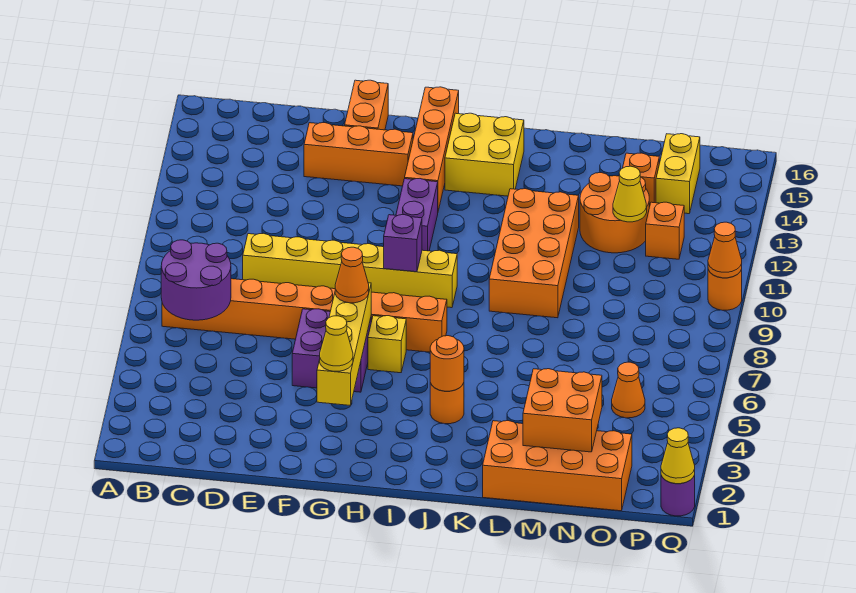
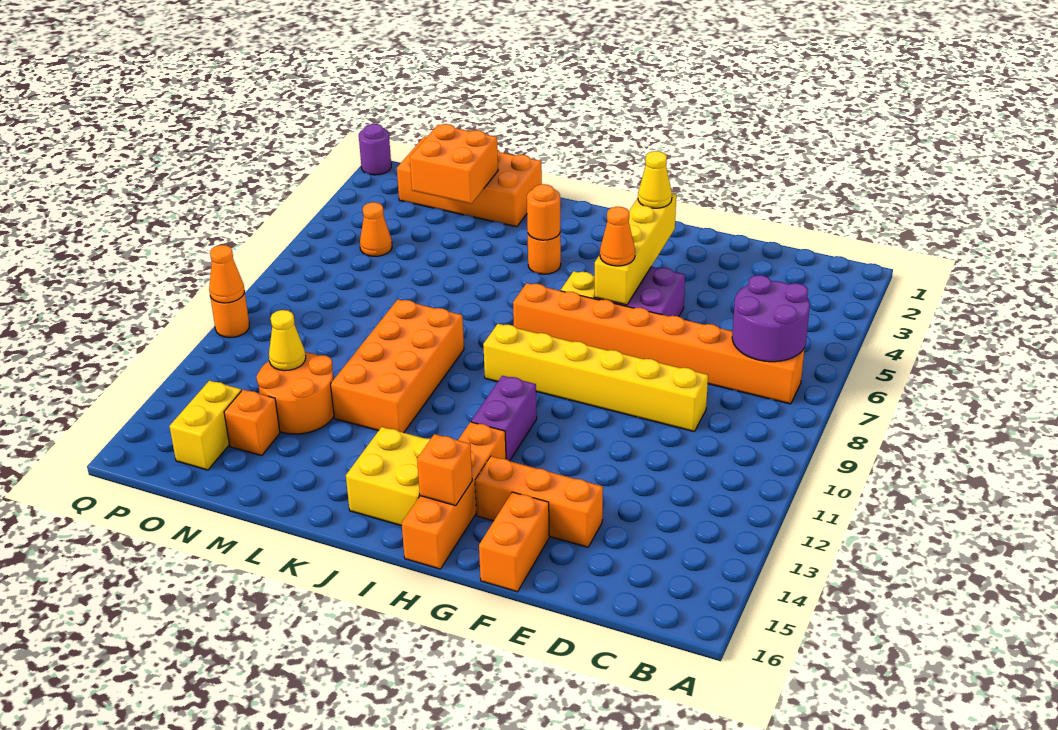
purple 1x1 brick [384,215,422,272] -> none
orange 1x1 brick [646,202,684,259] -> orange 1x1 brick moved to [417,434,472,506]
yellow 1x1 cone [661,428,695,484] -> none

